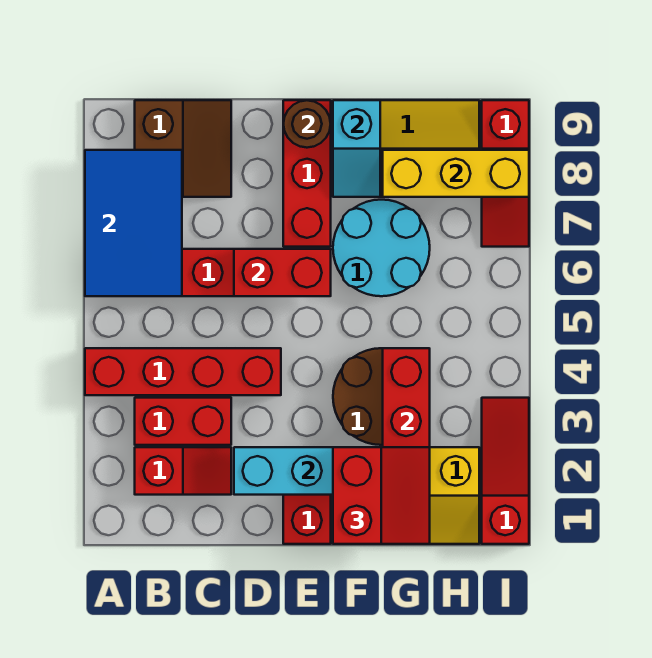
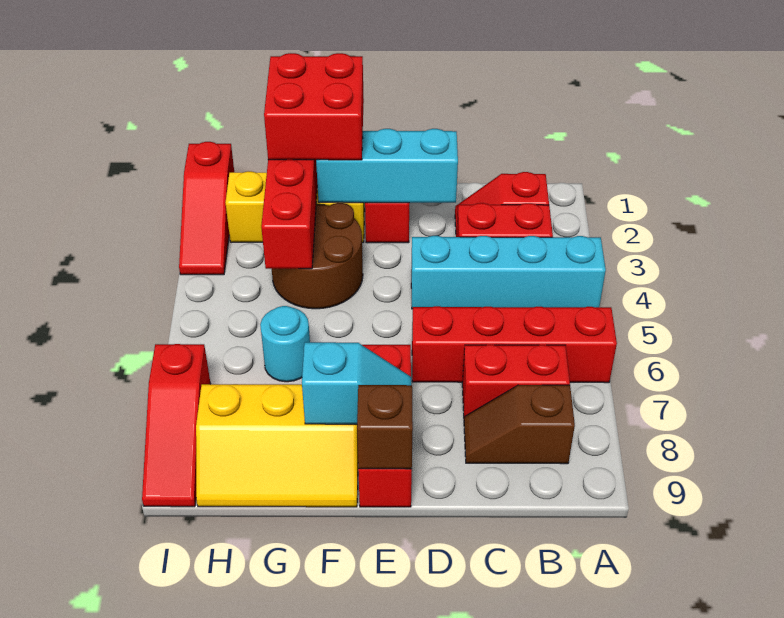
red 1x4 brick [85,348,281,395] -> cyan 1x4 brick [411,236,606,309]
blue 2x3 tile [85,150,182,296] -> none
brown 2x2 slope [135,100,231,197] -> brown 1x2 slope [464,385,575,464]
red 1x2 brick [234,249,331,296] -> red 1x2 brick moved to [462,345,570,417]
brown 1x1 round brick [283,100,331,148] -> brown 1x1 brick [357,385,413,469]
red 2x2 slope [333,447,430,544] -> red 2x2 brick [264,53,364,160]
cyan 2x2 round brick [333,200,430,296] -> cyan 1x1 round brick [260,306,310,382]
cyan 1x2 slope [333,100,380,197] -> cyan 1x2 slope turned to [302,342,411,424]
yellow 1x3 brick [383,150,529,197] -> none
red 1x3 slope [482,100,529,247] -> red 1x3 slope turned to [142,344,210,507]

